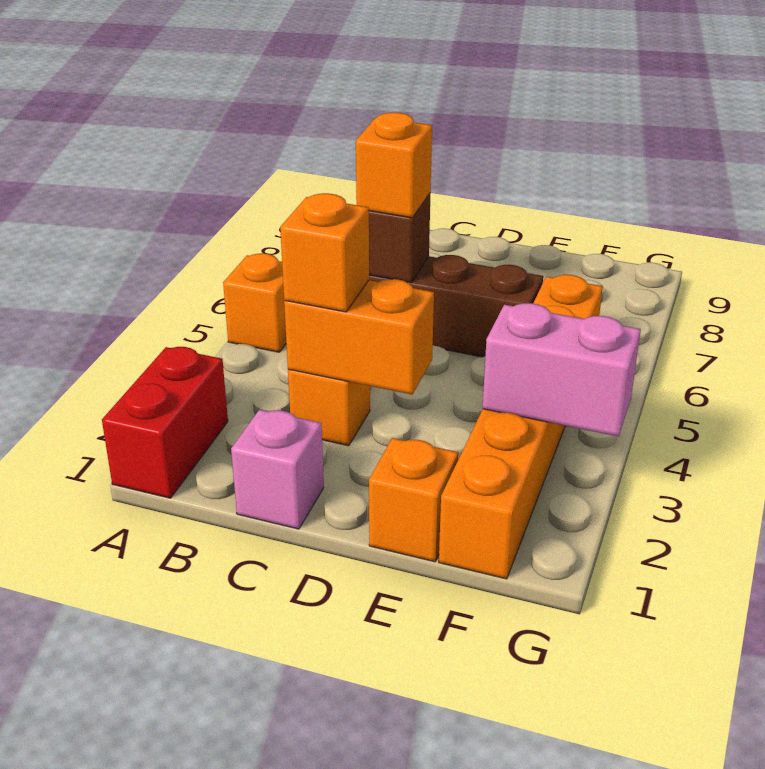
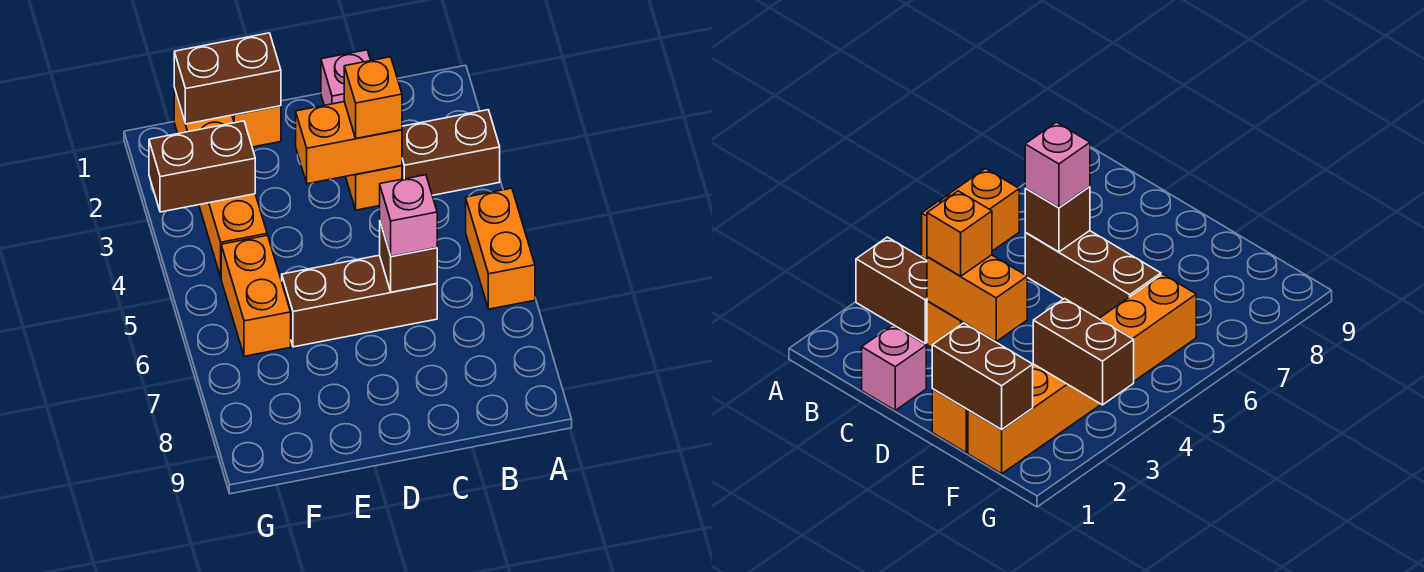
red 1x2 brick [102,347,228,498] -> none
none -> brown 1x2 brick [402,110,500,195]
orange 1x1 brick [223,253,286,352] -> orange 1x2 brick [466,188,535,309]
orange 1x1 brick [356,113,432,218] -> pink 1x1 brick [380,175,437,256]
none -> brown 1x2 brick [174,33,281,124]
pink 1x2 brick [482,303,641,436] -> brown 1x2 brick [149,121,255,212]

